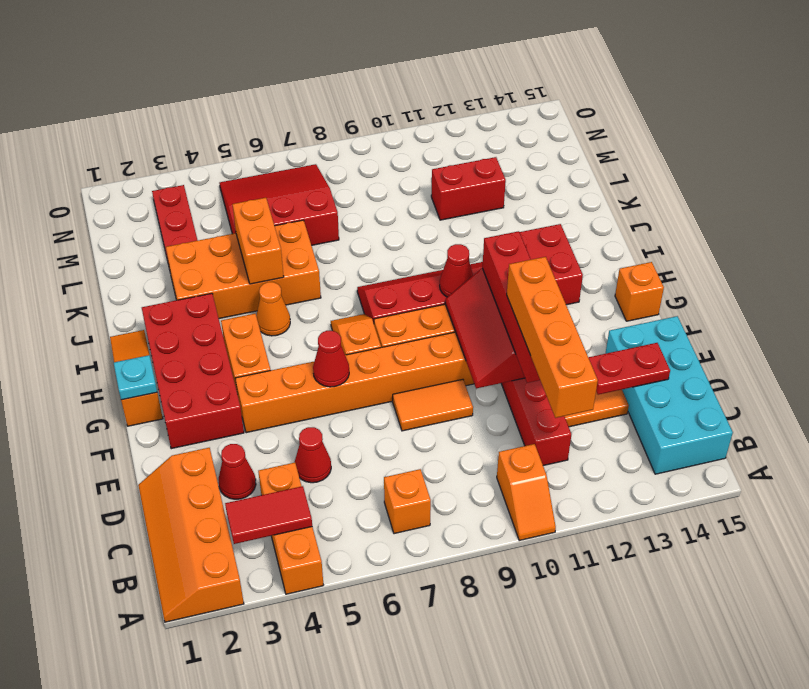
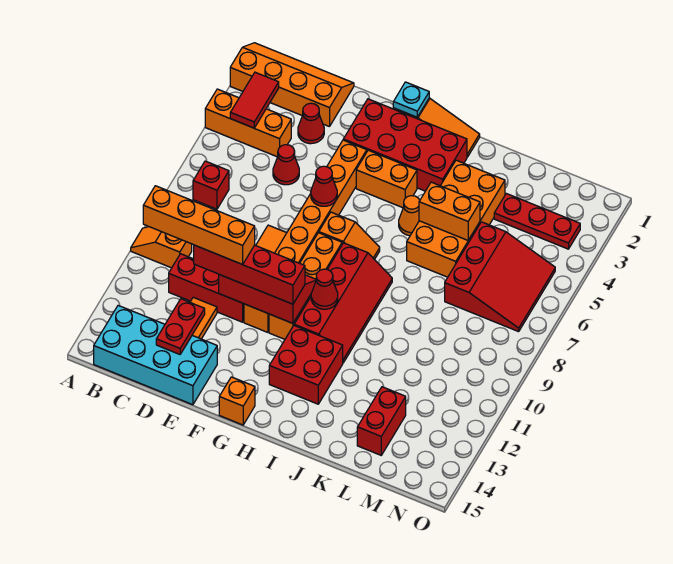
orange 1x1 brick [384,469,431,534] -> red 1x1 brick [193,161,229,209]
red 1x2 brick [431,157,506,220] -> red 1x2 brick moved to [357,387,406,455]

